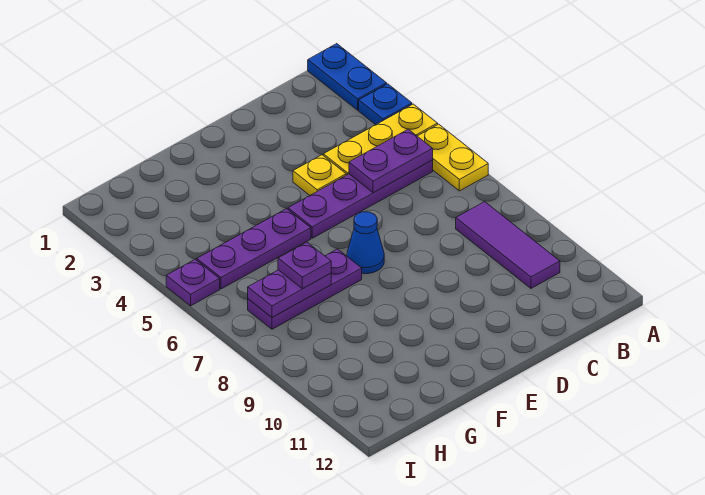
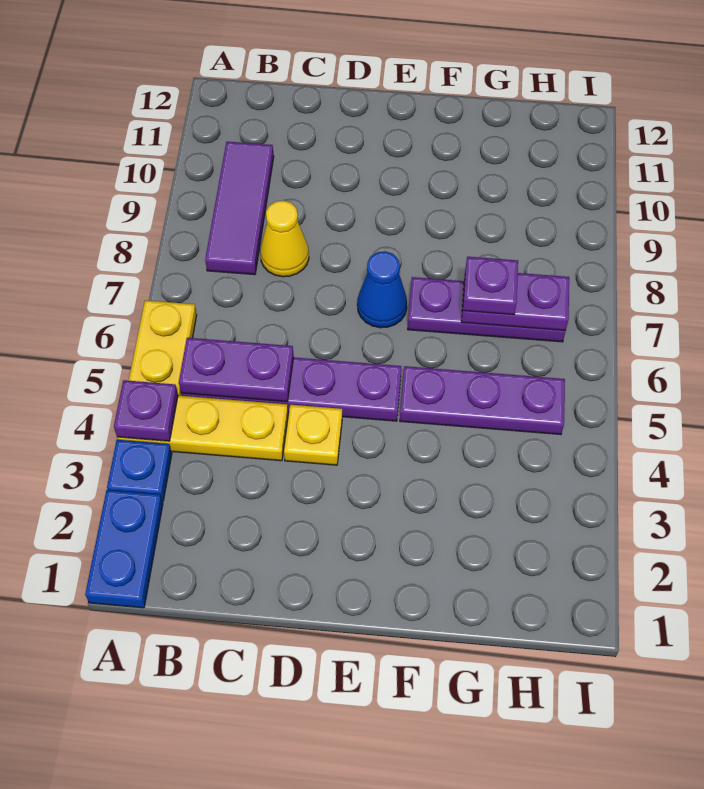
none -> yellow 1x1 cone [260,201,309,277]
purple 1x1 plate [166,259,220,306] -> purple 1x1 plate moved to [114,380,178,441]

